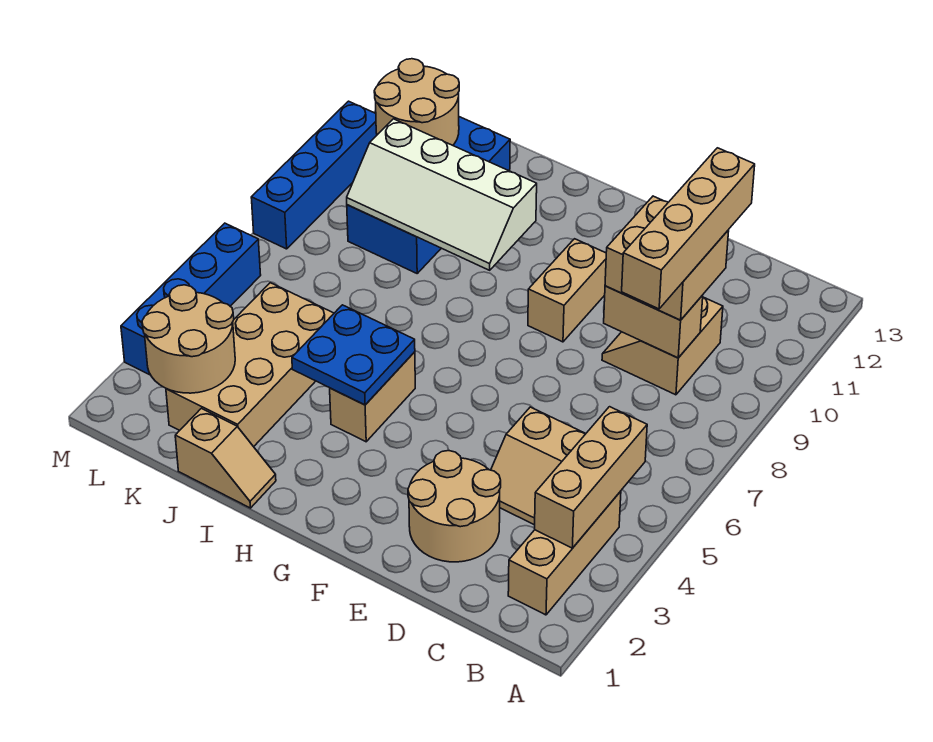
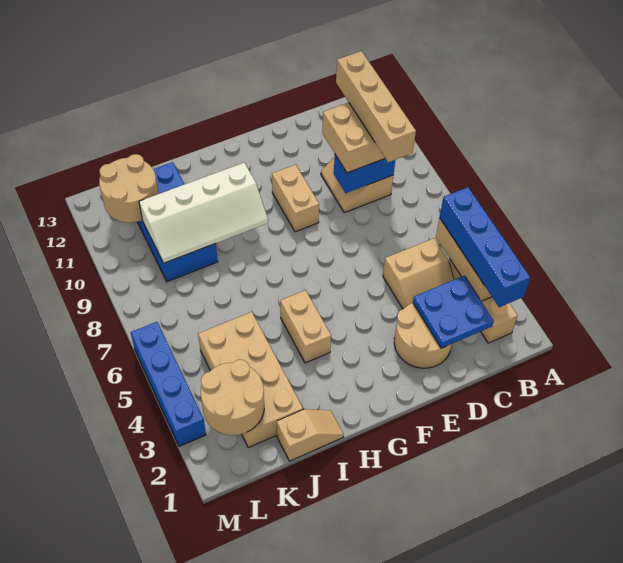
tan 1x2 brick [604,286,703,358] -> blue 1x2 brick [334,155,395,193]
blue 2x2 plate [292,305,415,405] -> blue 2x2 plate moved to [413,276,494,348]
blue 1x4 brick [251,101,377,249] -> blue 1x4 brick moved to [440,187,530,307]

